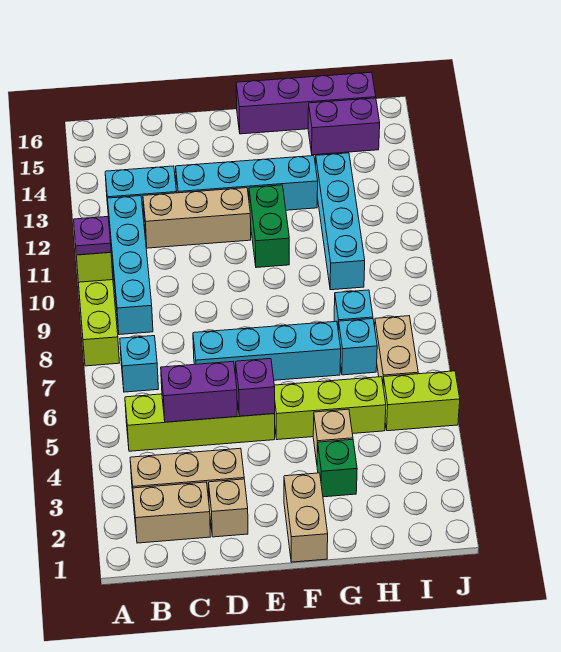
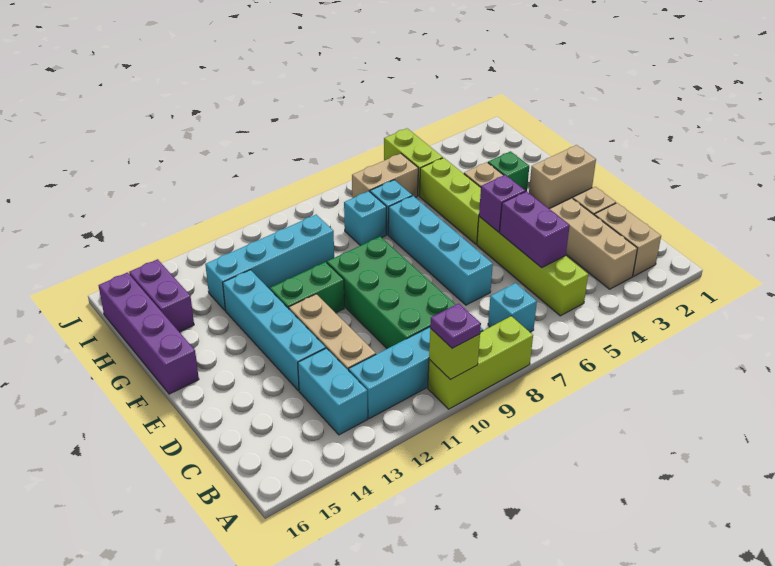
none -> green 2x4 brick [327,237,456,349]

